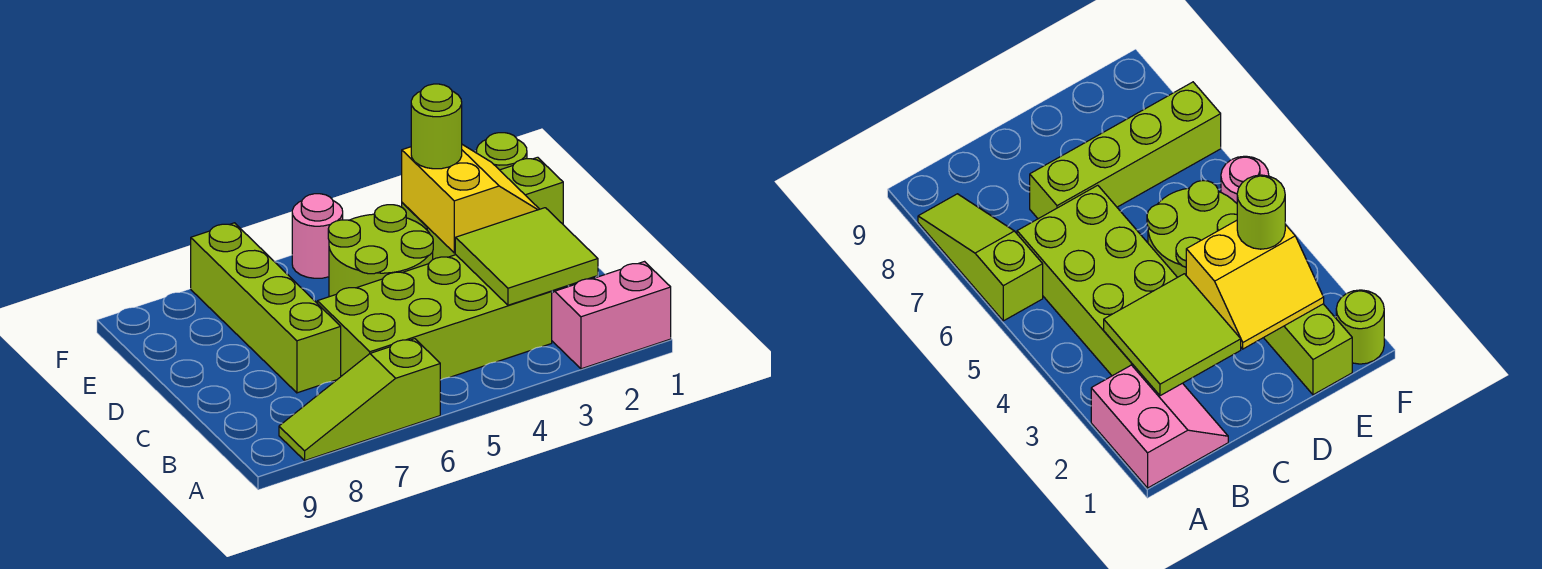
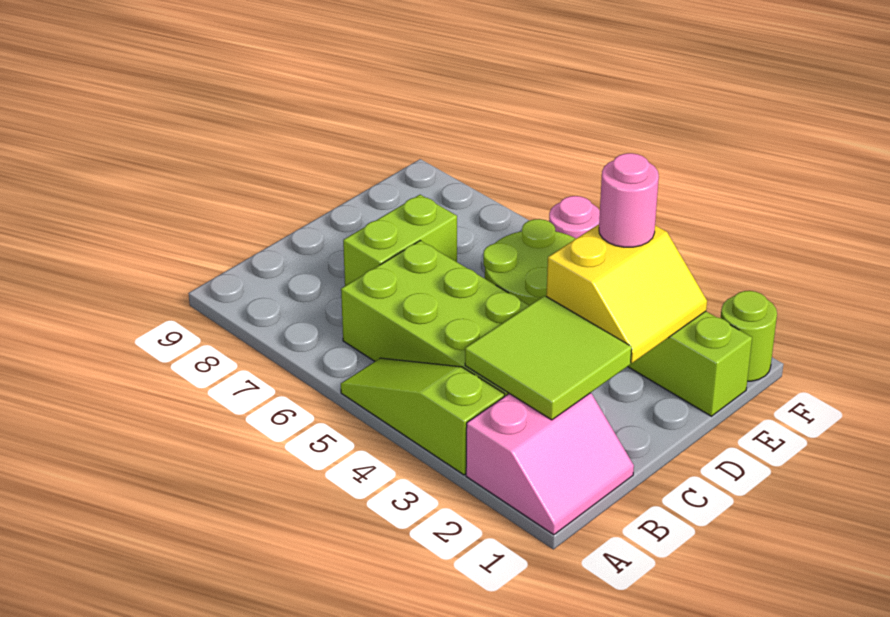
pink 2x2 slope [552,262,671,369] -> pink 2x2 slope turned to [466,393,634,535]
lime 1x3 slope [279,339,440,460] -> lime 1x3 slope moved to [341,358,505,475]
lime 1x4 brick [191,223,341,393] -> lime 1x2 brick [343,195,457,286]
lime 1x1 round brick [411,84,462,169] -> pink 1x1 round brick [599,153,659,247]

